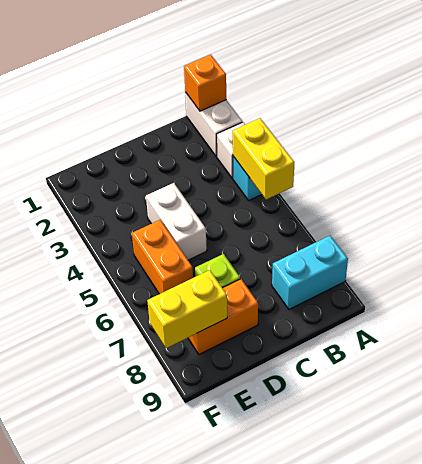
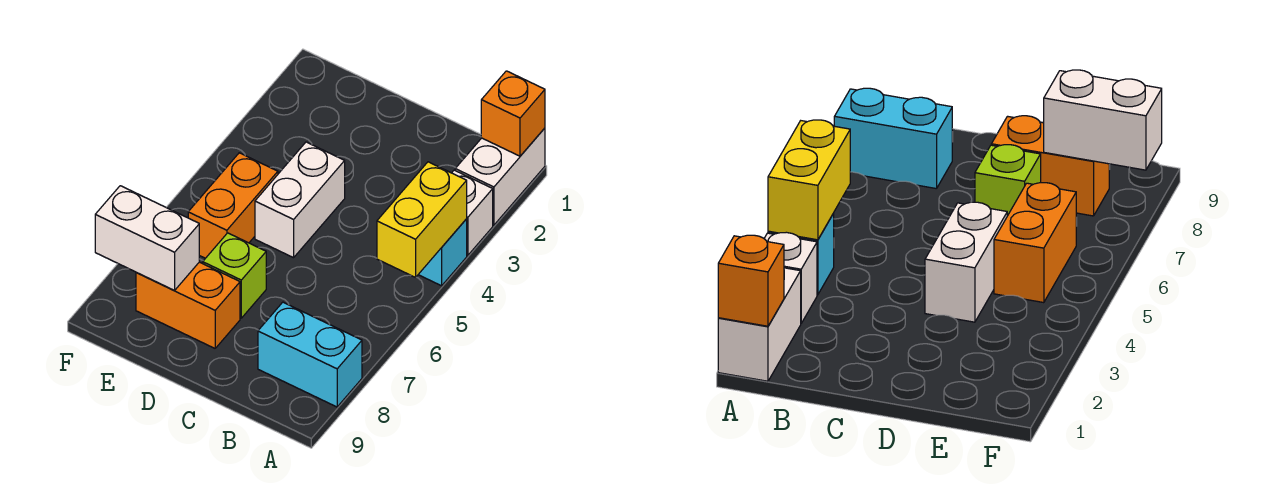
yellow 1x2 brick [147,270,227,348] -> white 1x2 brick [95,186,199,290]

